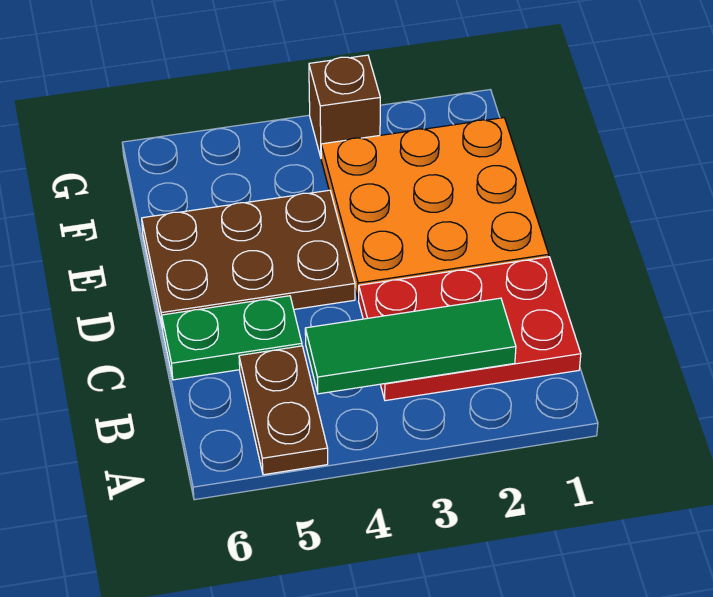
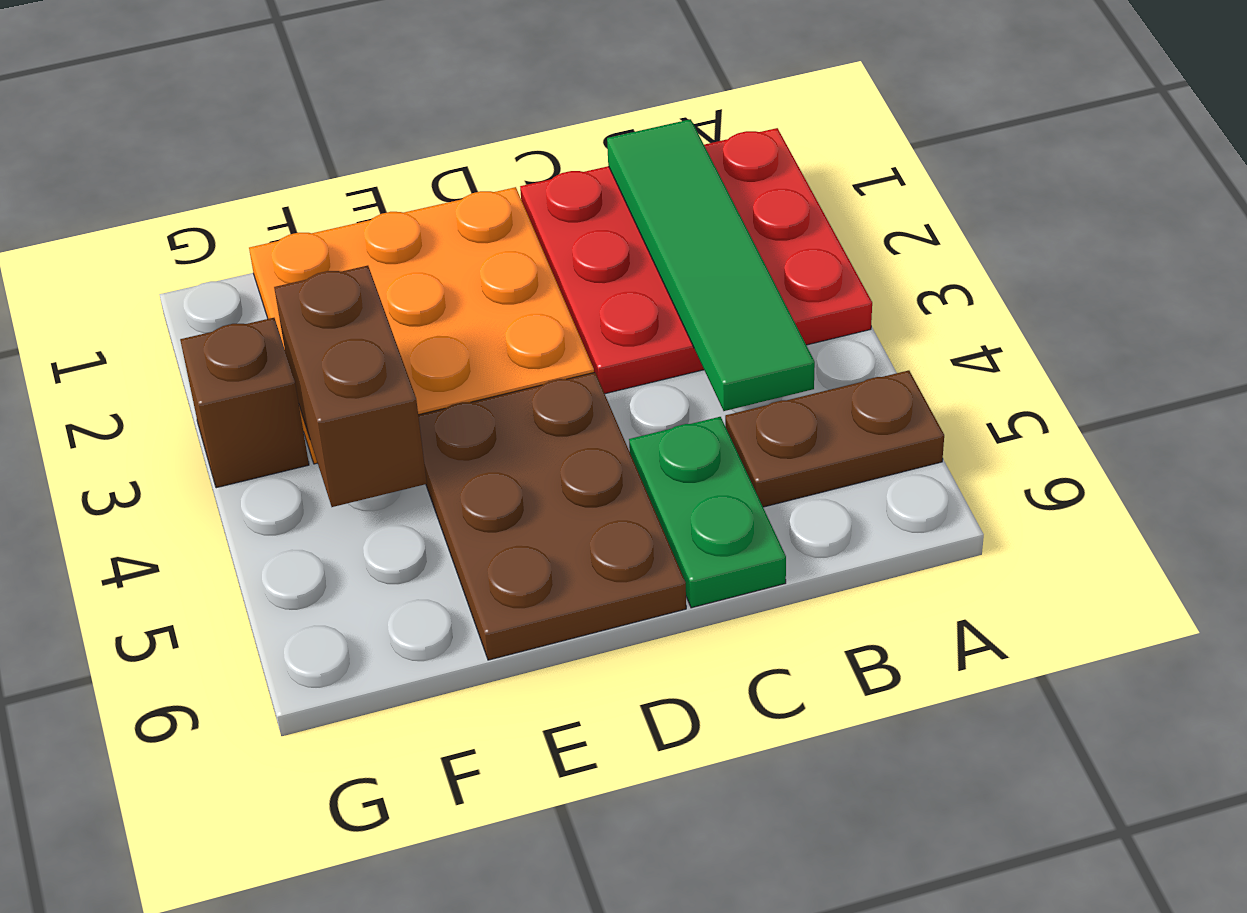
red 2x3 plate [359,257,581,401] -> red 3x3 plate [520,128,872,394]
green 1x3 tile [305,298,516,394] -> green 1x4 tile [607,119,815,411]
none -> brown 1x2 brick [274,266,427,507]

